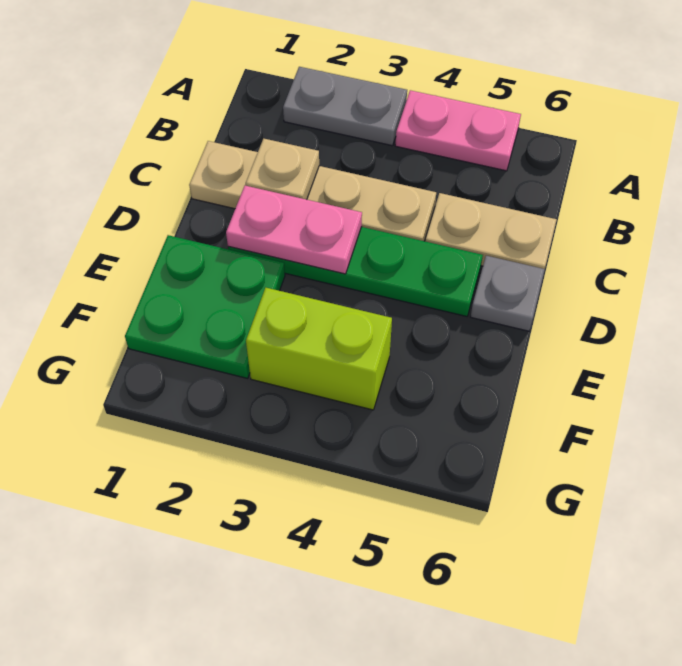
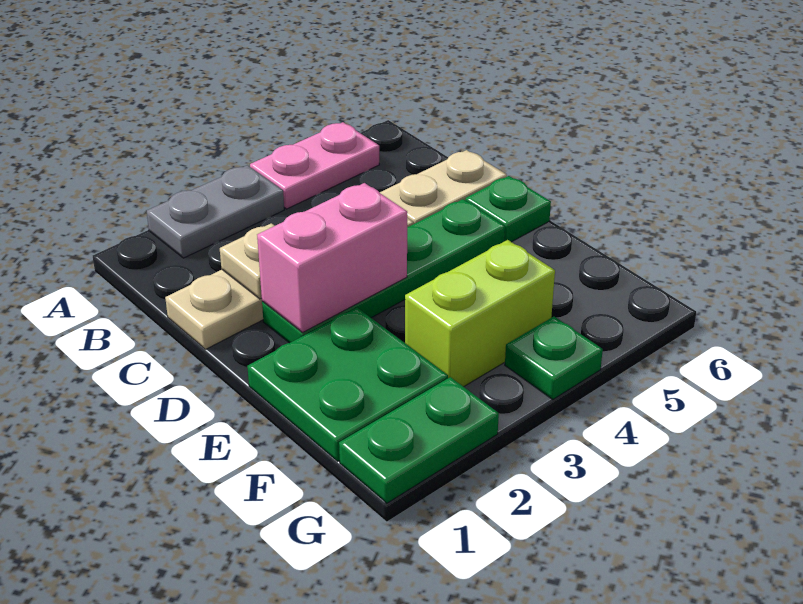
pink 1x2 plate [226,186,362,274] -> pink 1x2 brick [257,183,407,332]
grey 1x1 plate [471,256,545,331] -> green 1x1 plate [465,176,551,242]
none -> green 1x2 plate [339,377,499,503]
none -> green 1x1 plate [505,317,603,399]

